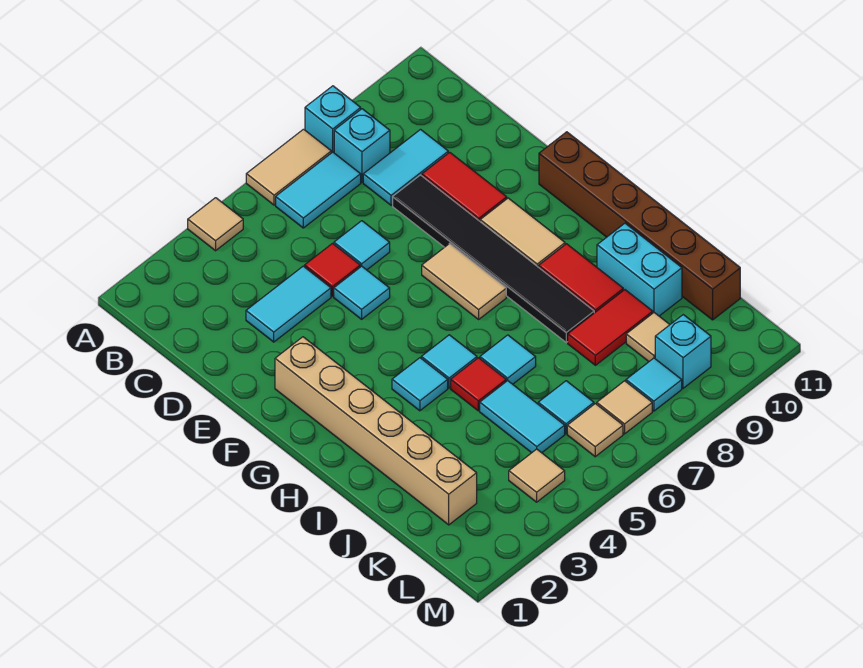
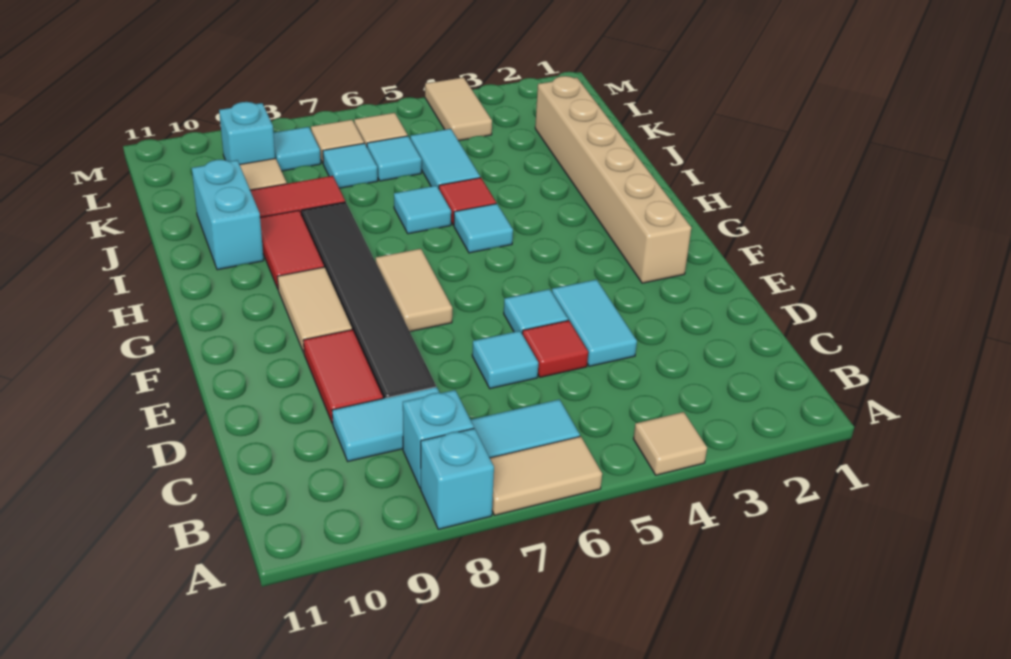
cyan 1x2 tile [246,266,331,342] -> cyan 1x2 tile turned to [552,280,637,366]
brown 1x6 brick [539,132,740,320] -> none
cyan 1x1 tile [392,358,448,411] -> cyan 1x1 tile moved to [323,143,378,188]
tan 1x1 tile [509,449,565,502] -> tan 1x2 tile [425,77,492,141]

